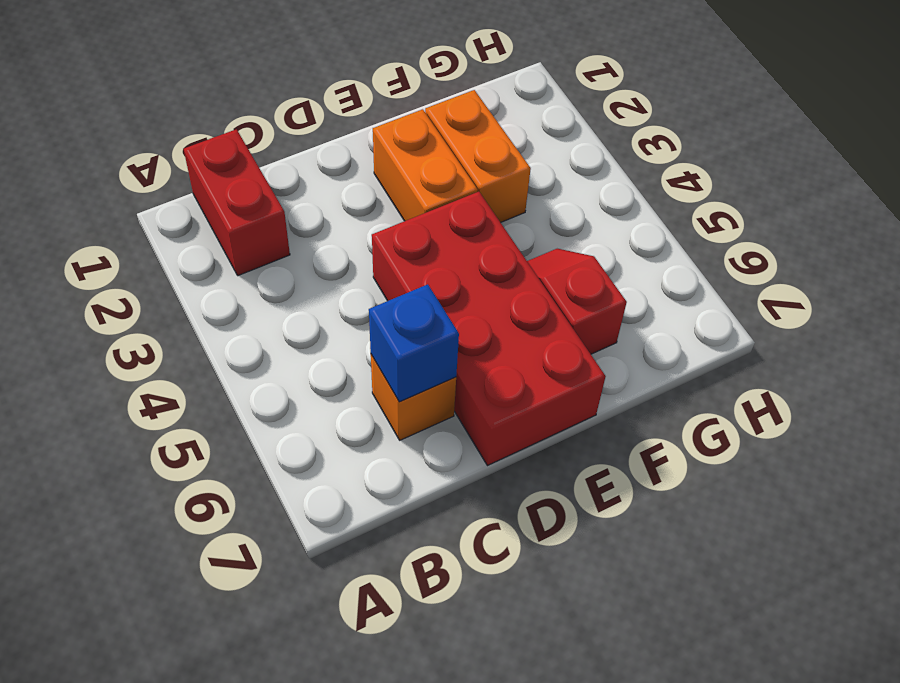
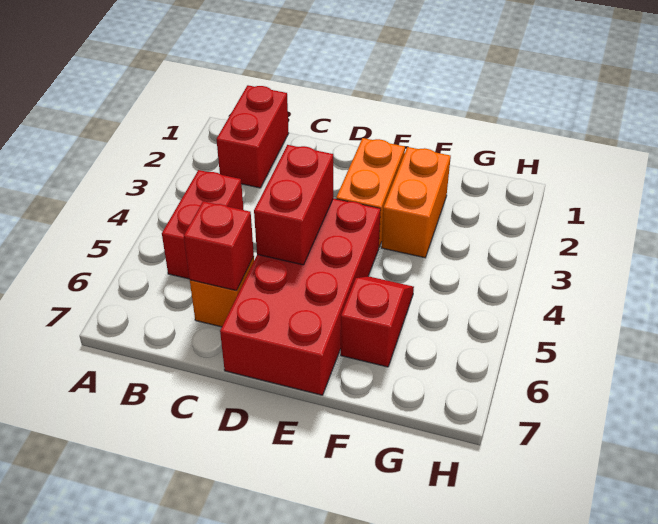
none -> red 1x2 brick [162,170,243,279]
blue 1x1 brick [369,284,459,402] -> red 1x1 brick [184,201,254,291]
none -> red 1x2 brick [254,145,333,265]

